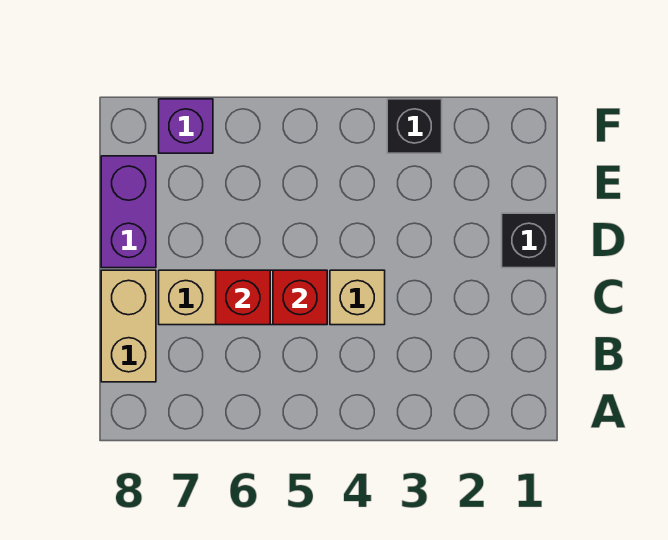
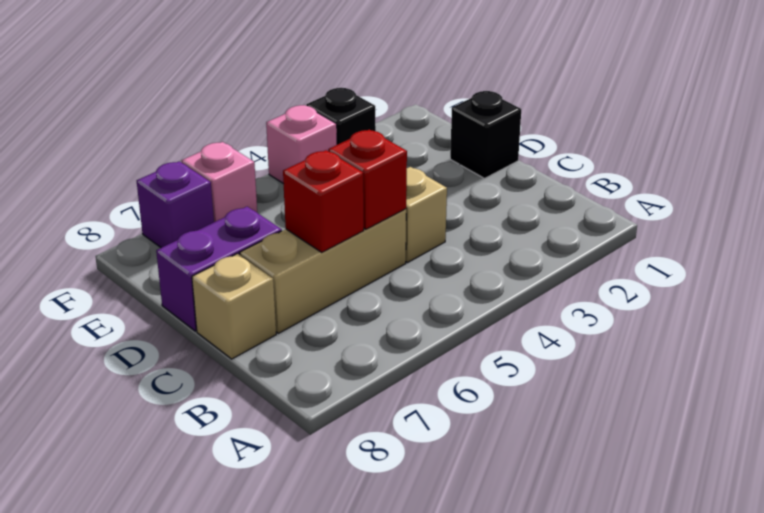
tan 1x2 brick [101,270,156,382] -> tan 1x1 brick [192,254,276,359]
purple 1x2 brick [101,156,156,268] -> purple 1x2 brick turned to [156,207,282,331]
none -> pink 1x1 brick [266,105,337,183]
none -> pink 1x1 brick [181,142,257,222]

